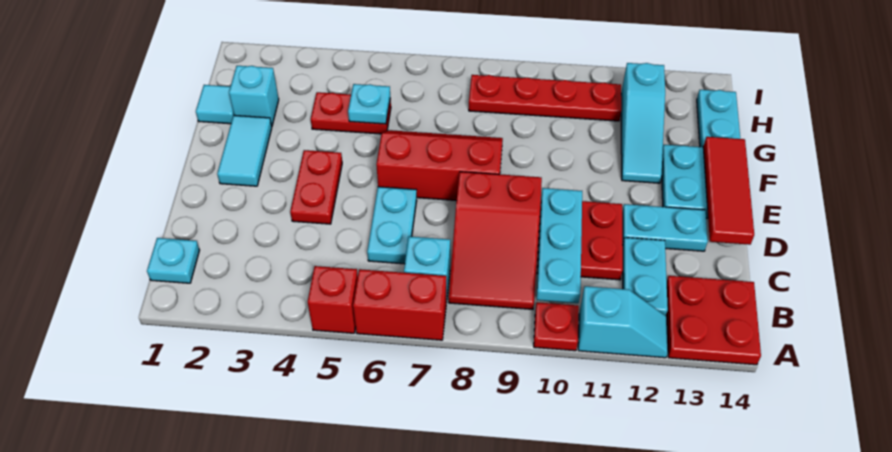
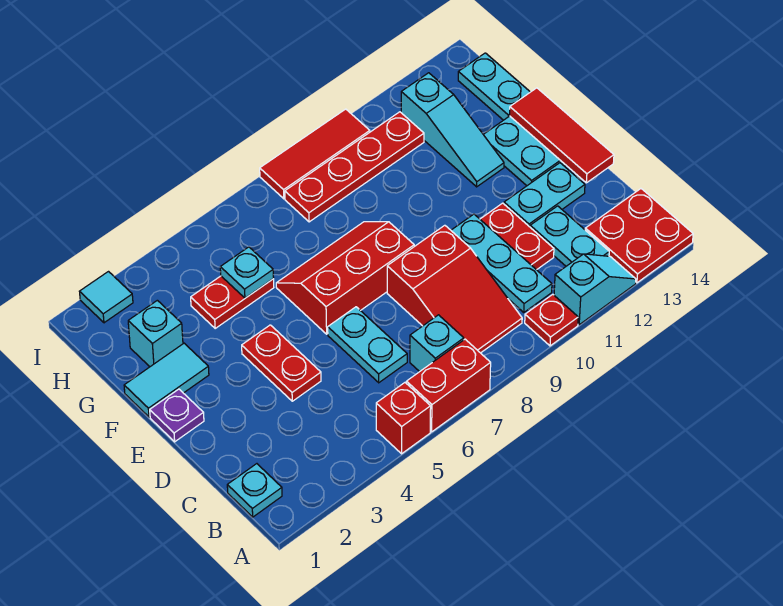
none -> purple 1x1 plate [150,389,204,442]
cyan 1x2 tile [217,115,272,186] -> cyan 1x2 tile turned to [124,343,209,417]
cyan 1x1 tile [196,85,234,124] -> cyan 1x1 tile moved to [80,272,133,323]
none -> red 1x3 tile [260,109,370,199]

